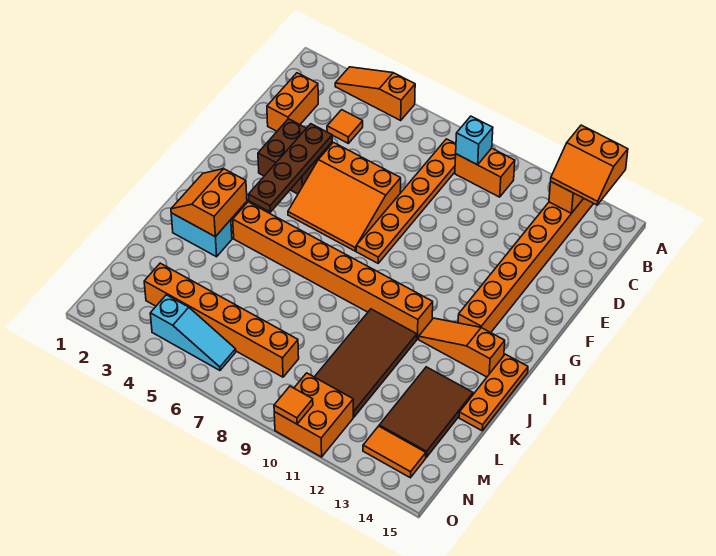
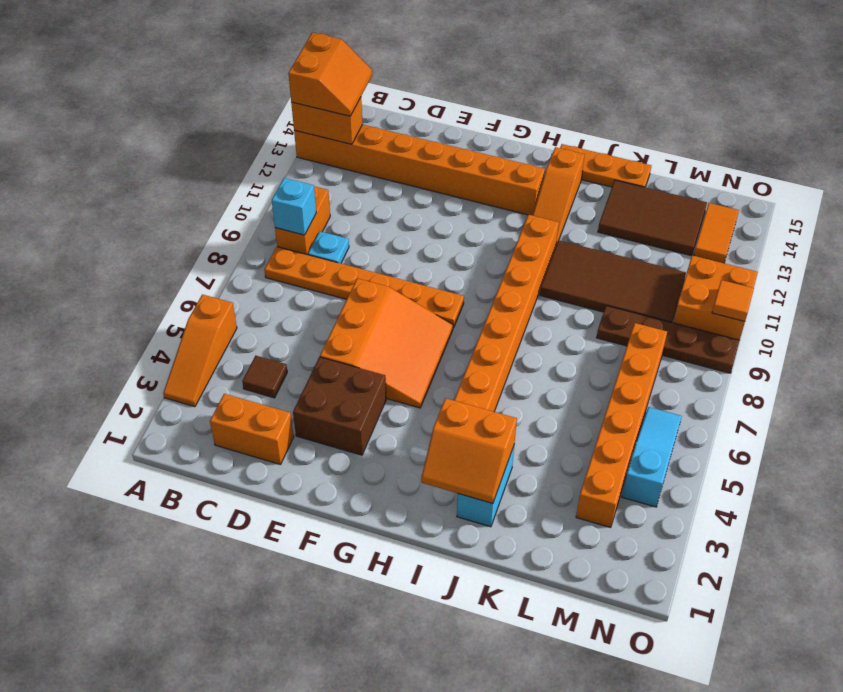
orange 1x1 tile [327,110,363,143] -> brown 1x1 tile [242,356,287,398]
none -> cyan 1x1 plate [308,231,349,263]
brown 1x4 plate [248,124,332,212] -> brown 1x4 plate moved to [597,306,740,373]

